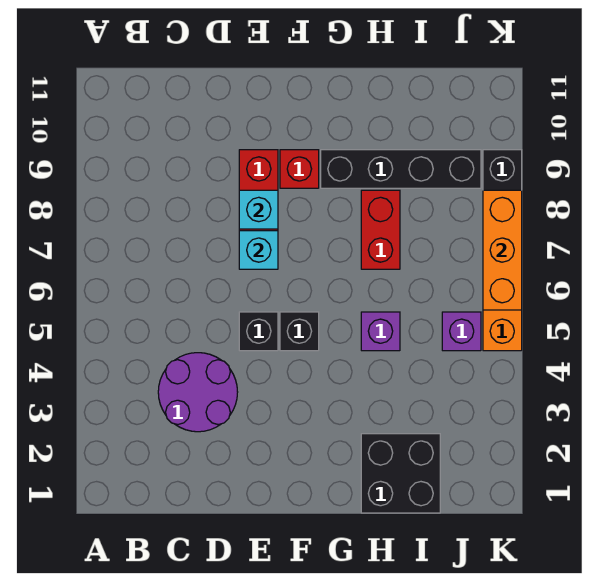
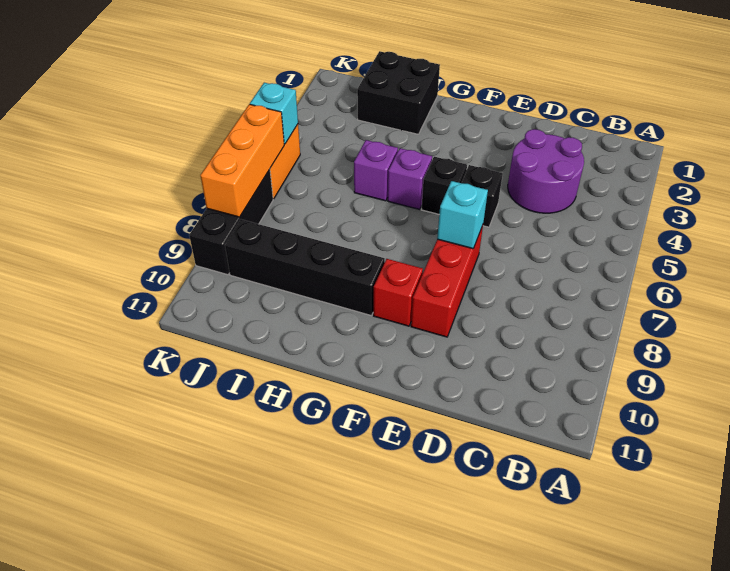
cyan 1x1 brick [239,190,278,229] -> cyan 1x1 brick moved to [250,83,298,144]
red 1x2 brick [361,190,400,269] -> none
purple 1x1 brick [442,312,481,351] -> purple 1x1 brick moved to [388,148,432,209]

